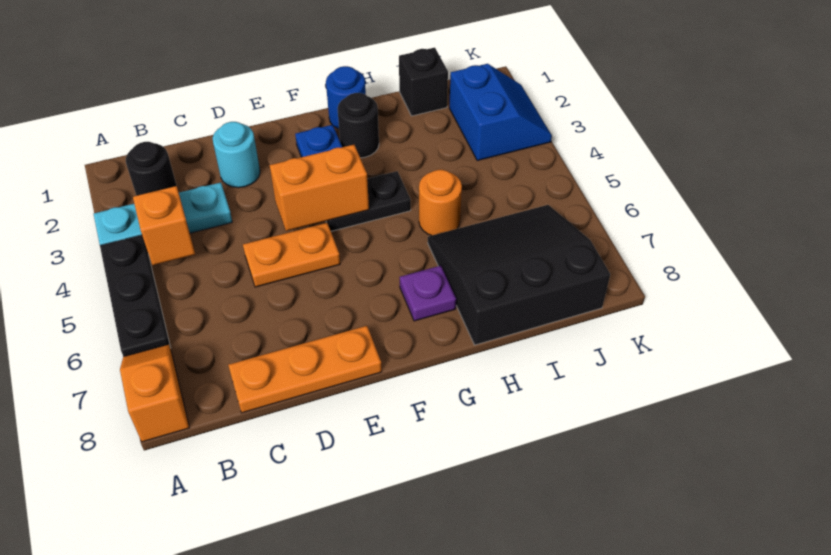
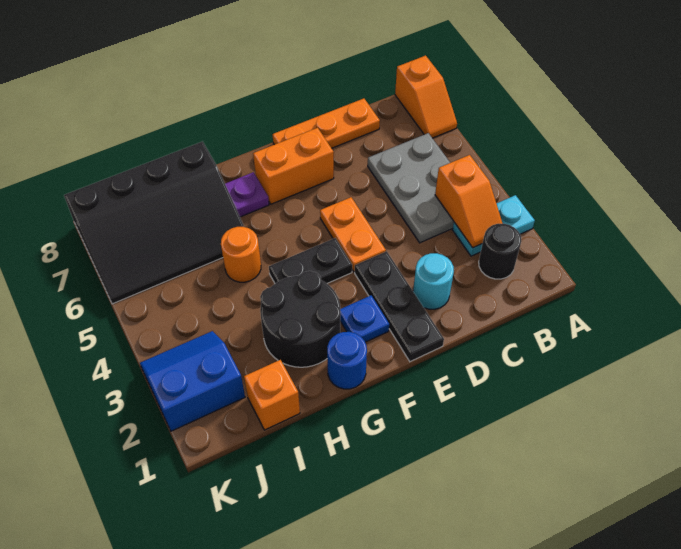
cyan 1x3 plate [94,182,232,245] -> cyan 1x2 plate [453,195,535,256]
black 1x3 plate [100,235,170,357] -> black 1x3 plate moved to [355,251,444,362]
none -> grey 2x3 plate [368,133,454,243]
orange 1x2 plate [243,223,340,287] -> orange 1x2 plate turned to [320,197,386,272]
orange 1x2 brick [270,145,369,231] -> orange 1x2 brick moved to [253,128,334,204]
black 1x1 round brick [337,93,379,158] -> black 2x2 round brick [260,271,340,367]
black 3x3 slope [428,205,610,345] -> black 3x4 slope [64,142,244,304]
black 1x1 brick [399,48,448,116] -> orange 1x1 brick [244,360,300,430]
blue 2x2 slope [449,64,552,161] -> blue 2x2 slope turned to [140,331,245,431]

